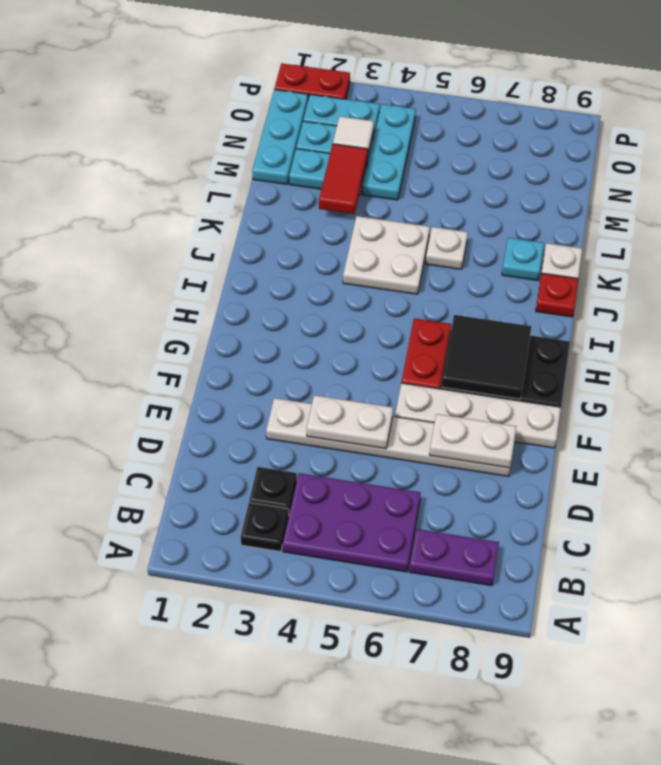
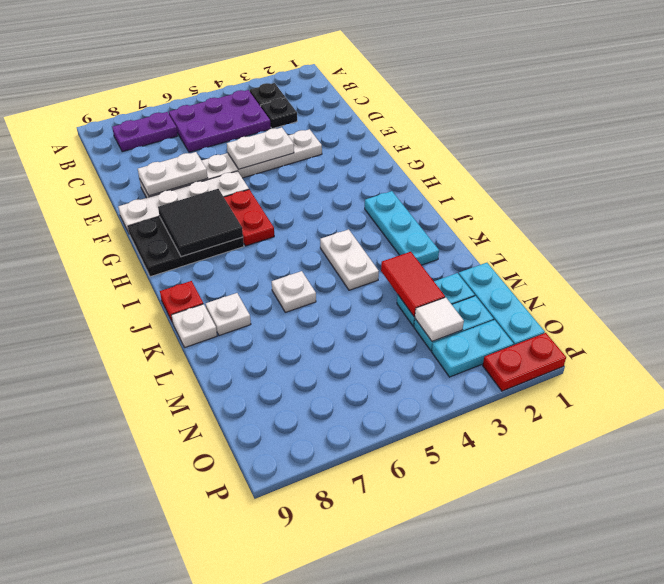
white 2x2 plate [343,216,430,294] -> white 1x2 plate [320,229,379,290]
cyan 1x1 plate [502,238,544,281] -> white 1x1 plate [206,293,251,336]
cyan 1x3 plate [363,104,416,200] -> cyan 1x3 plate moved to [365,191,439,265]

